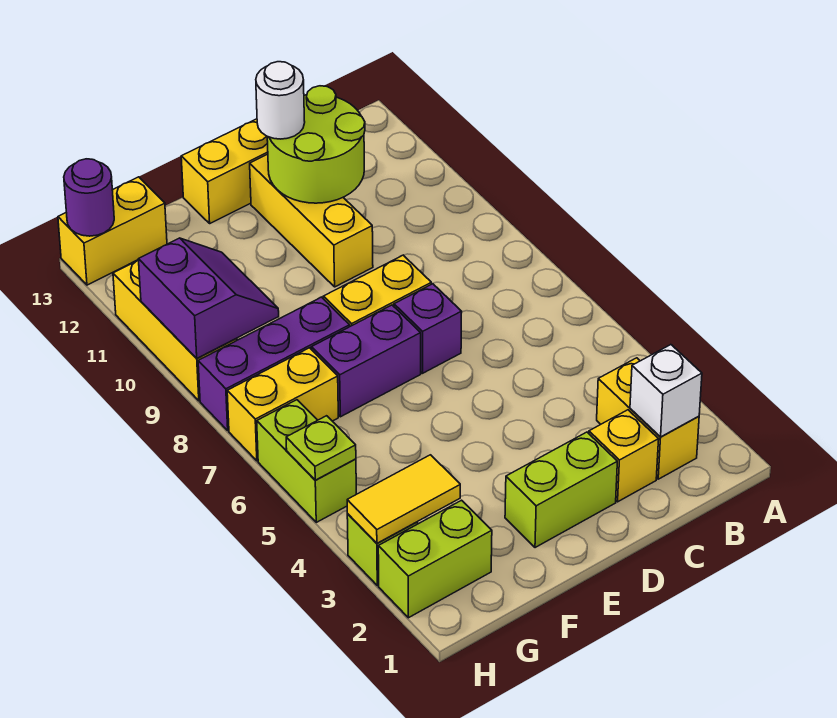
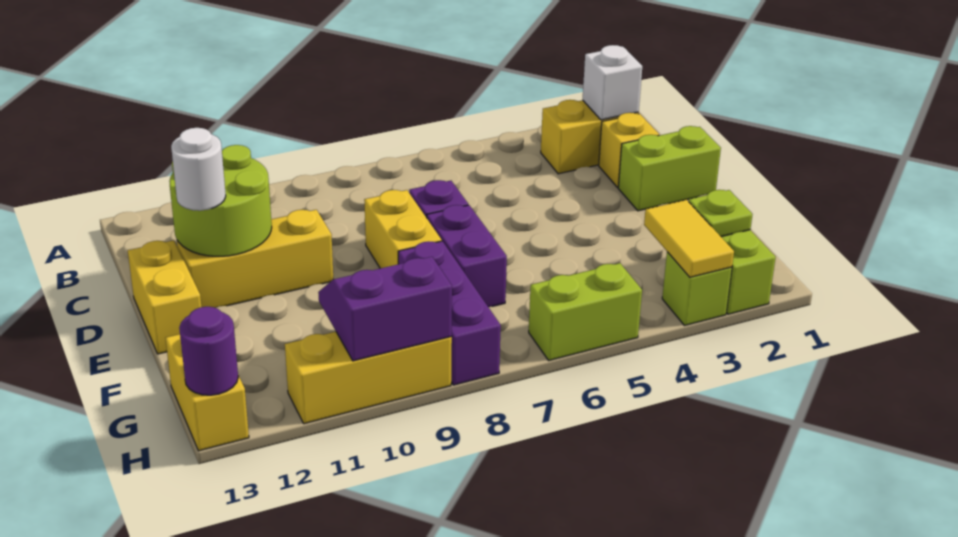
lime 1x2 brick [505,432,617,548] -> lime 1x2 brick turned to [618,126,721,211]
yellow 1x2 brick [227,348,338,461] -> none
lime 1x1 plate [286,416,356,480] -> lime 1x1 plate moved to [689,190,753,237]

